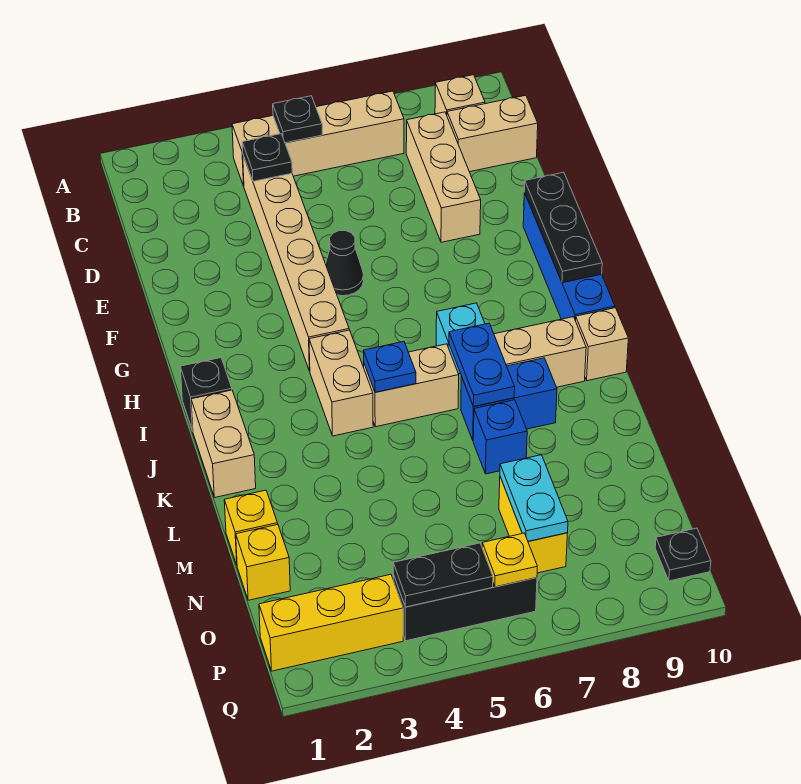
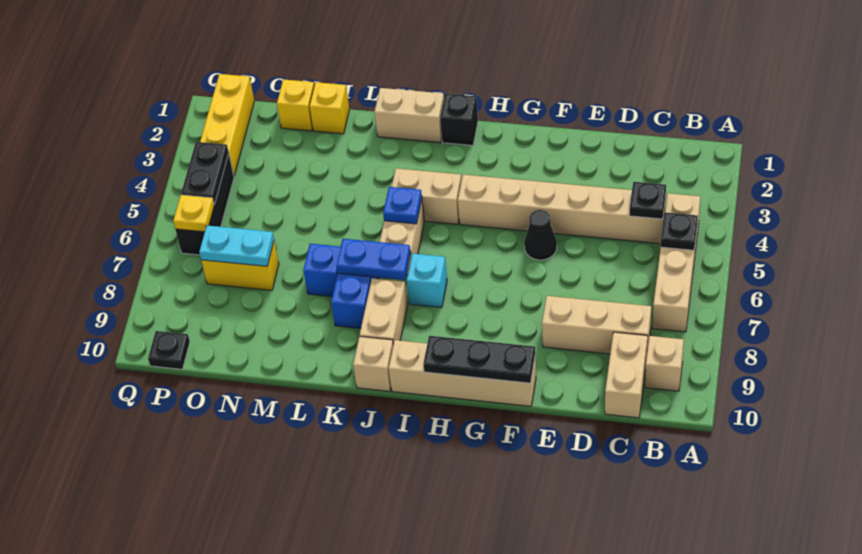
blue 1x4 brick [523,193,615,320] -> tan 1x4 brick [389,340,536,406]

